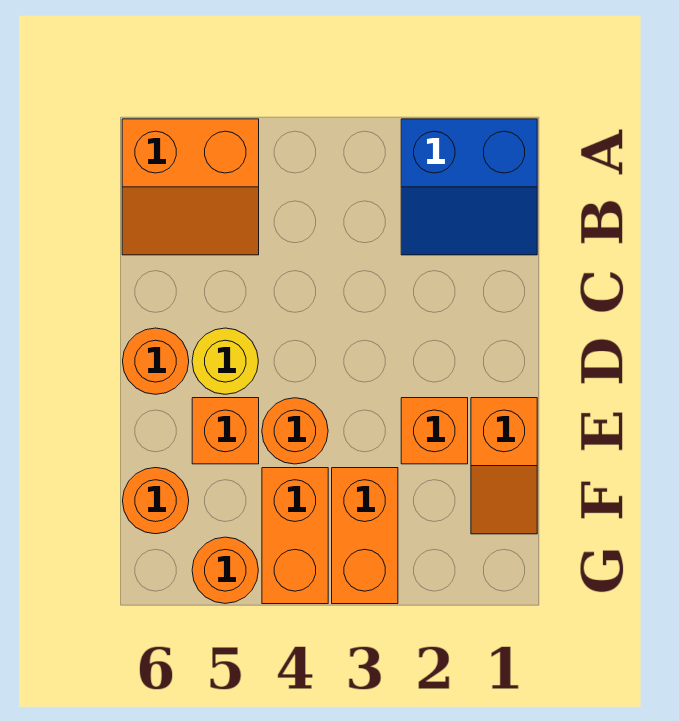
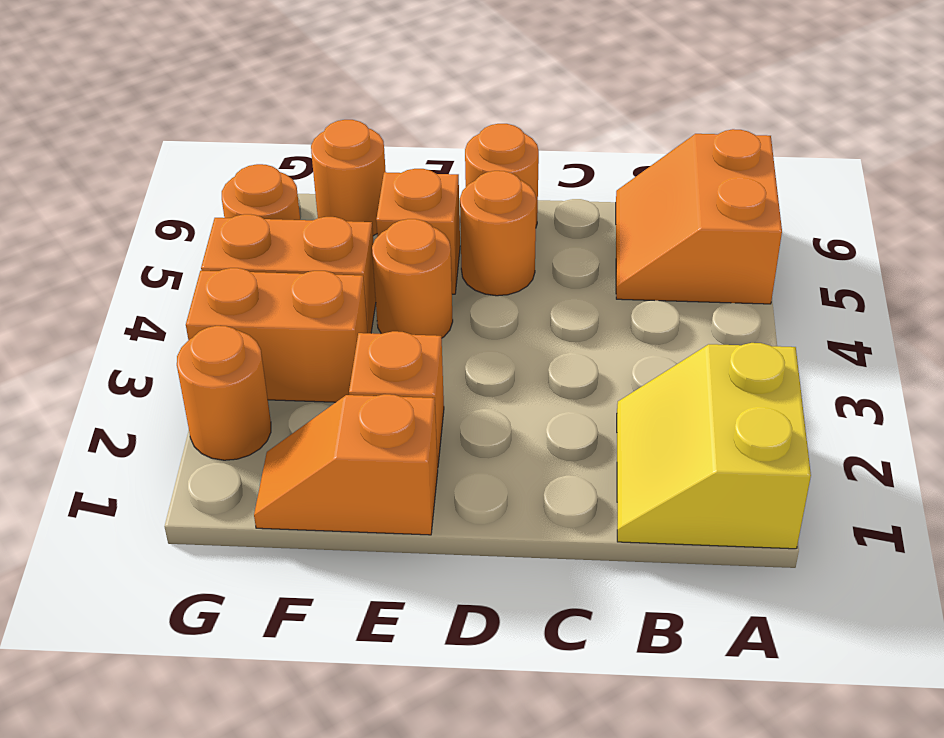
blue 2x2 slope [401,119,537,255] -> yellow 2x2 slope [617,343,811,549]
yellow 1x1 round brick [192,328,258,394] -> orange 1x1 round brick [460,171,536,296]
none -> orange 1x1 round brick [177,326,271,460]

